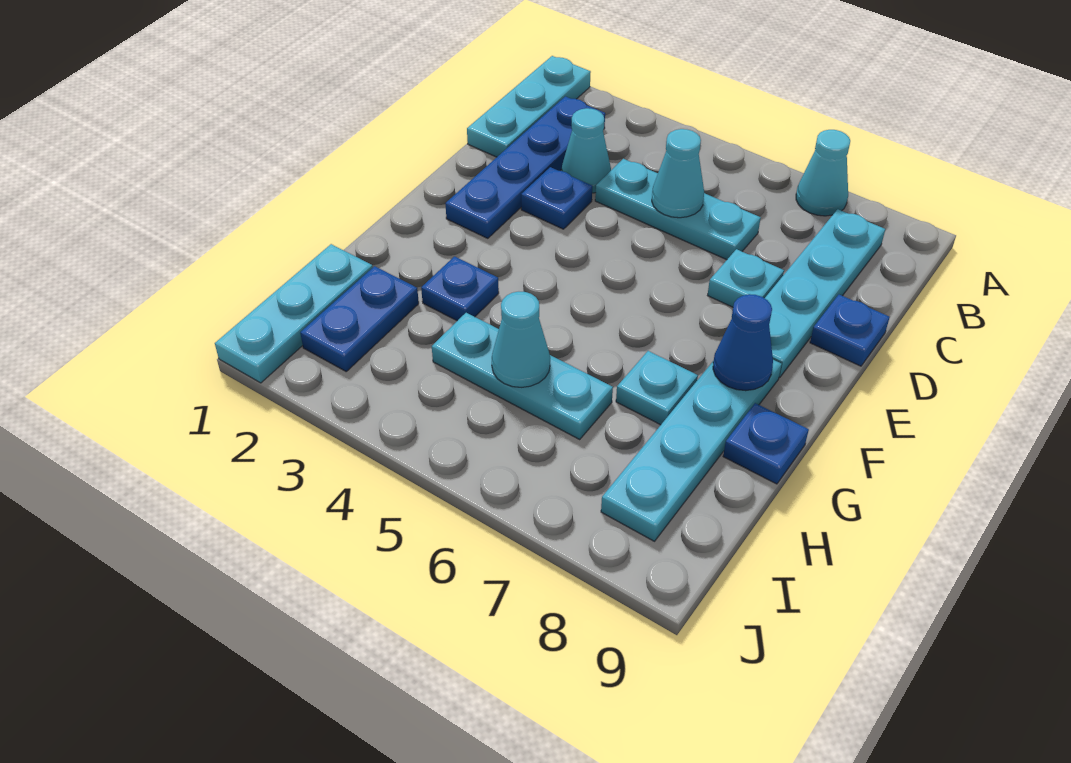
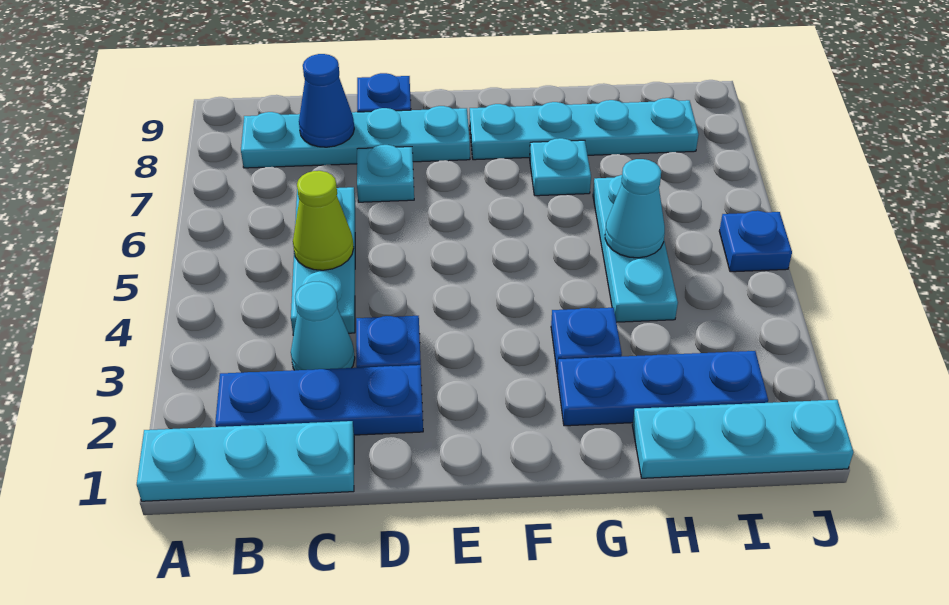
cyan 1x1 cone [796,130,850,216] -> none
blue 1x4 plate [445,96,605,238] -> blue 1x3 plate [215,365,423,435]
cyan 1x1 cone [652,129,704,218] -> lime 1x1 cone [293,171,354,270]
blue 1x1 cone [713,294,773,391] -> blue 1x1 cone moved to [299,54,354,147]
blue 1x1 plate [723,403,809,484] -> blue 1x1 plate moved to [719,211,792,272]
blue 1x2 plate [300,266,419,371] -> blue 1x3 plate [557,351,768,426]

